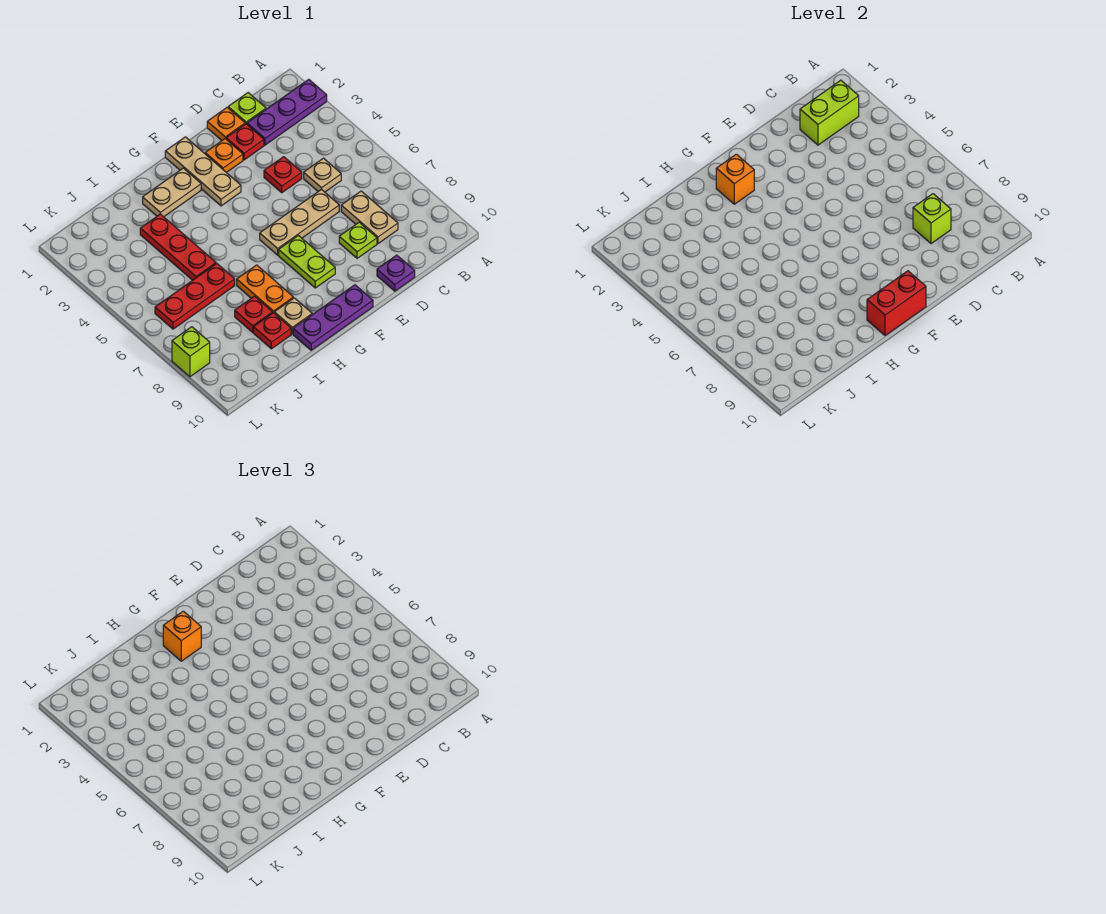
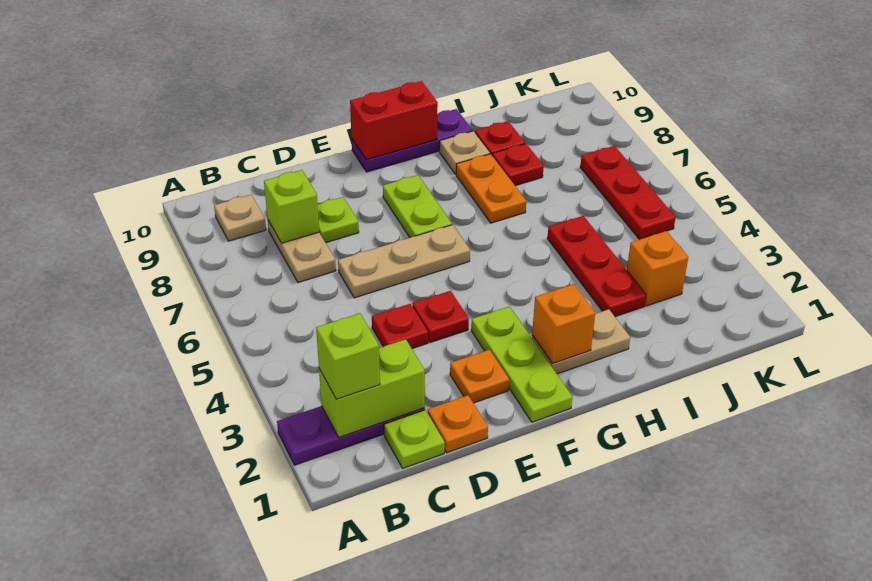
tan 1x1 plate [304,158,341,192] -> tan 1x1 plate moved to [214,195,266,241]
red 1x1 plate [226,124,264,160] -> red 1x1 plate moved to [412,291,469,343]
purple 1x1 plate [377,255,415,291] -> none
tan 1x3 plate [165,137,241,206] -> lime 1x3 plate [471,307,572,422]
orange 1x1 brick [163,611,201,661] -> orange 1x1 brick moved to [627,231,688,306]
red 1x3 plate [155,264,235,329] -> red 1x3 plate turned to [580,146,676,239]
lime 1x1 brick [172,327,210,377] -> lime 1x1 brick moved to [316,313,380,399]

